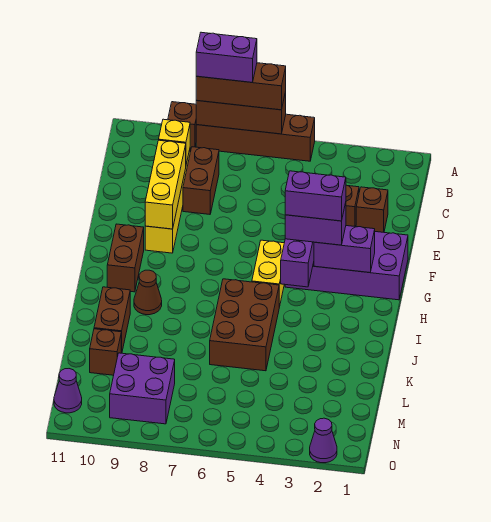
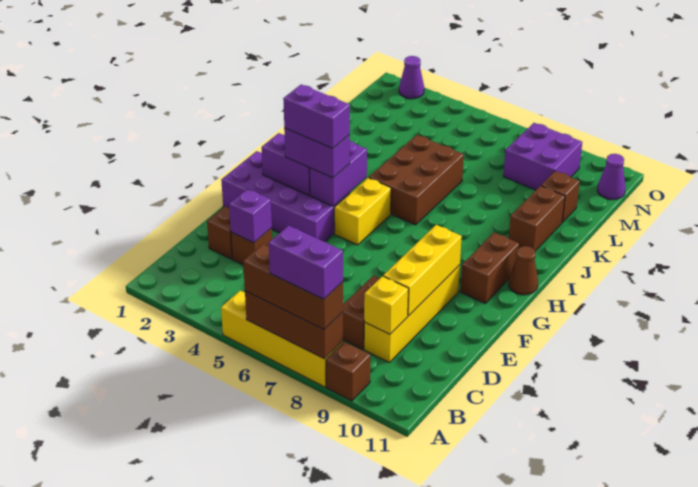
brown 1x4 brick [196,114,315,161] -> yellow 1x4 brick [221,291,343,387]
none -> purple 1x1 brick [229,189,272,243]
brown 1x1 cone [134,270,162,315] -> brown 1x1 cone moved to [508,246,538,295]

